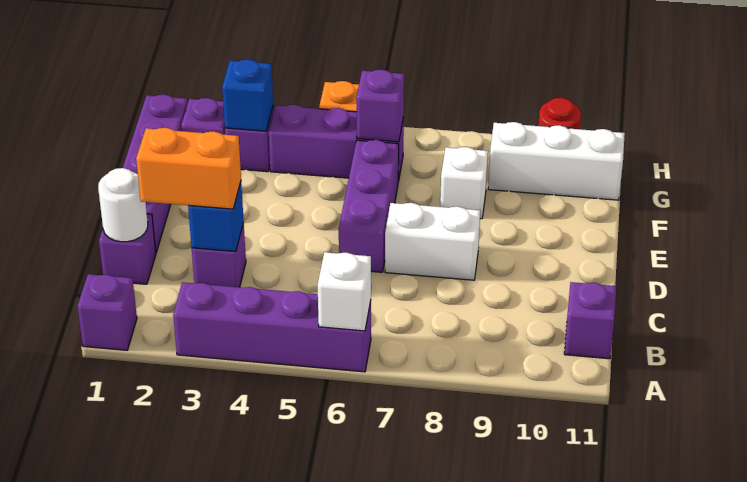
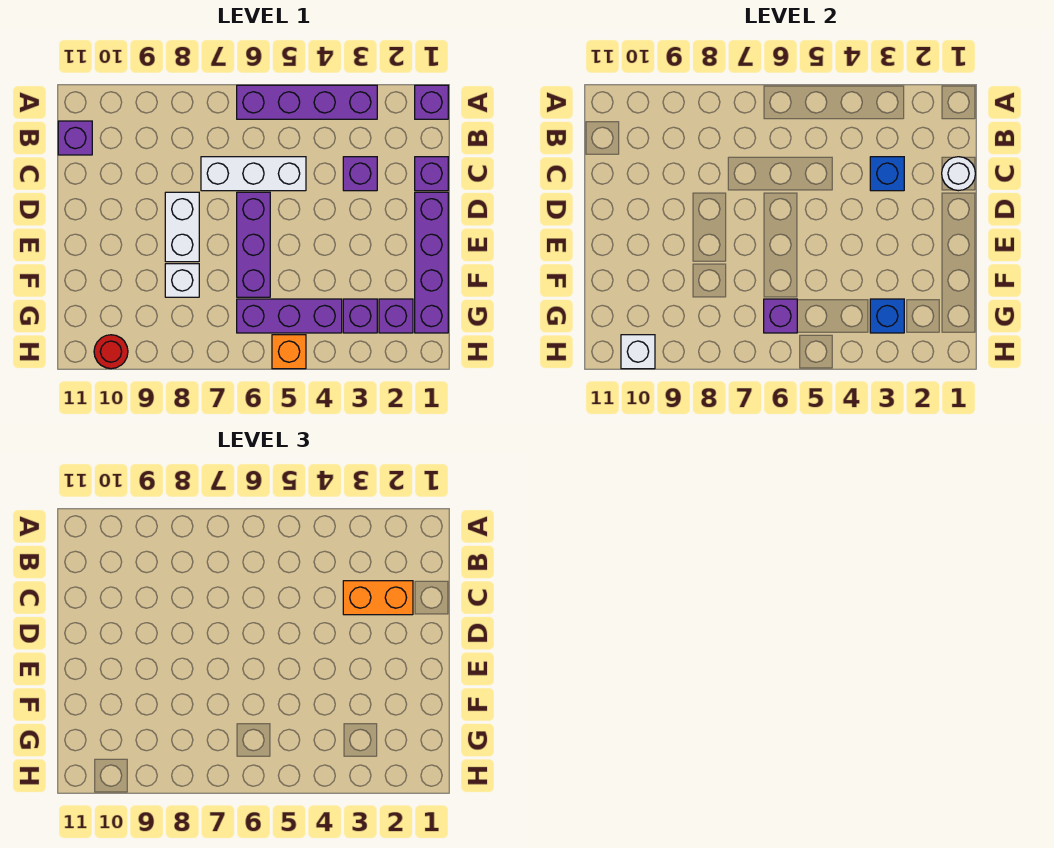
white 1x1 brick [318,252,371,331] -> white 1x1 brick moved to [621,335,655,369]
white 1x2 brick [385,203,480,280] -> white 1x2 brick turned to [165,192,199,262]
white 1x3 brick [488,122,625,200] -> white 1x3 brick moved to [201,157,306,191]

